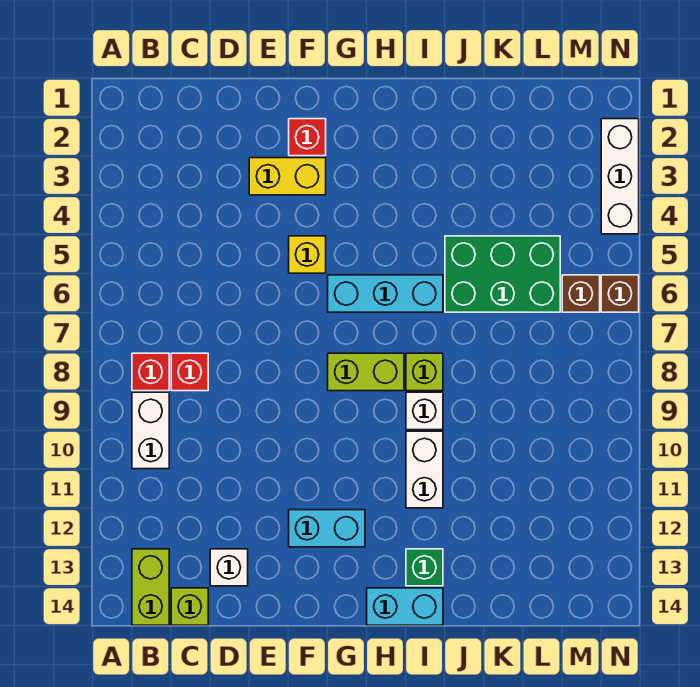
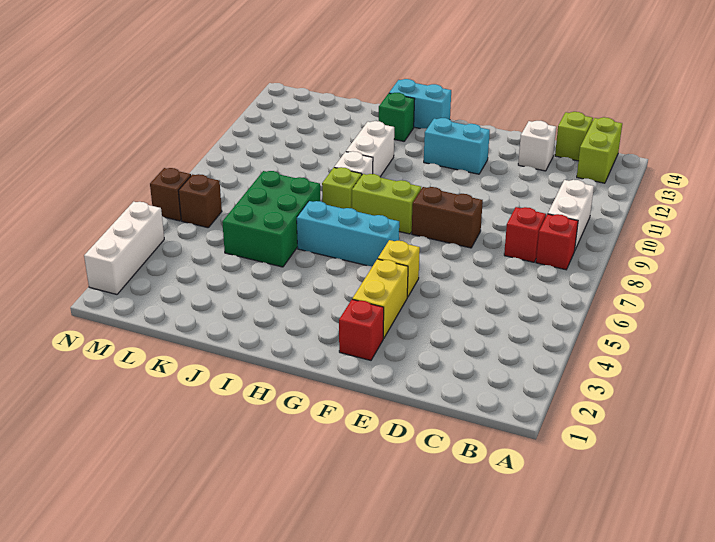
yellow 1x2 brick [249,158,326,195] -> yellow 1x2 brick turned to [352,259,408,338]
none -> brown 1x2 brick [412,187,483,248]
green 2x3 brick [445,236,560,312] -> green 2x3 brick turned to [222,171,320,267]

